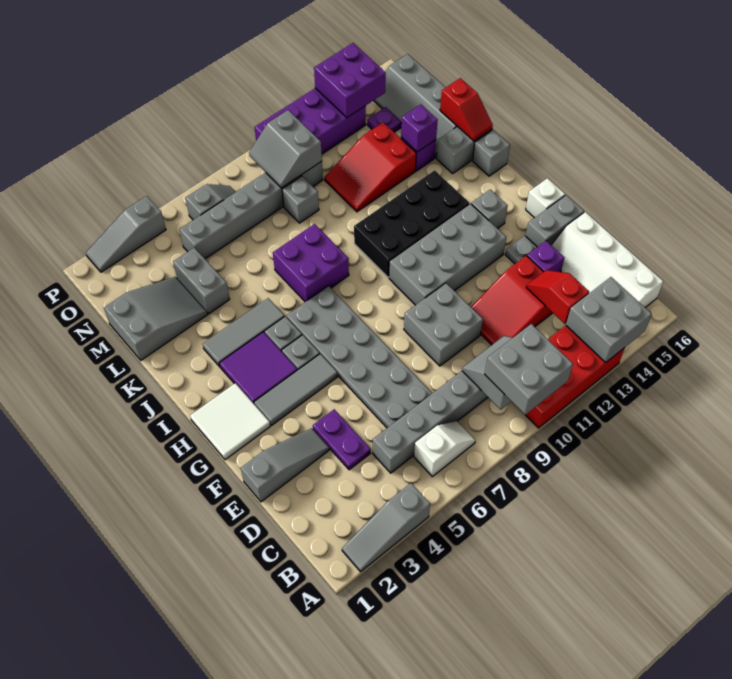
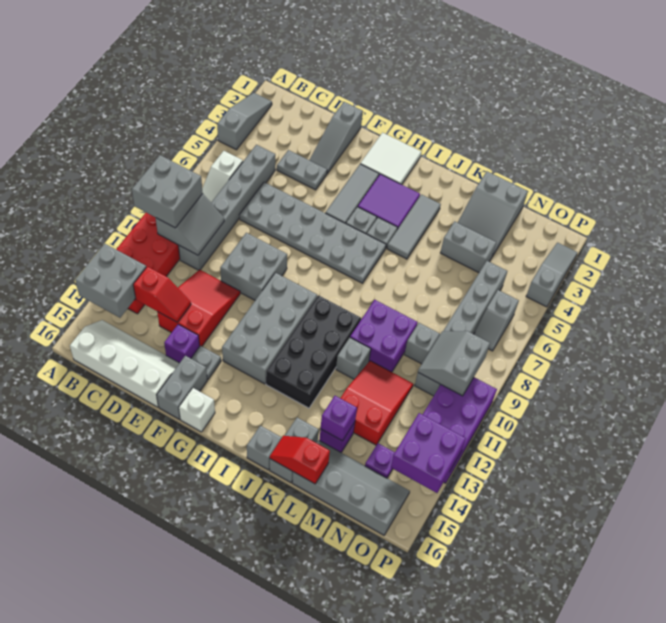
purple 1x2 plate [313,409,371,470] -> grey 1x2 plate [277,150,327,190]
grey 1x1 brick [471,190,508,229] -> grey 1x1 brick moved to [336,338,371,379]
purple 2x2 brick [273,224,349,302] -> purple 2x2 brick moved to [350,300,418,372]
grey 2x2 slope [249,110,322,188] -> grey 2x2 slope turned to [418,331,490,396]

